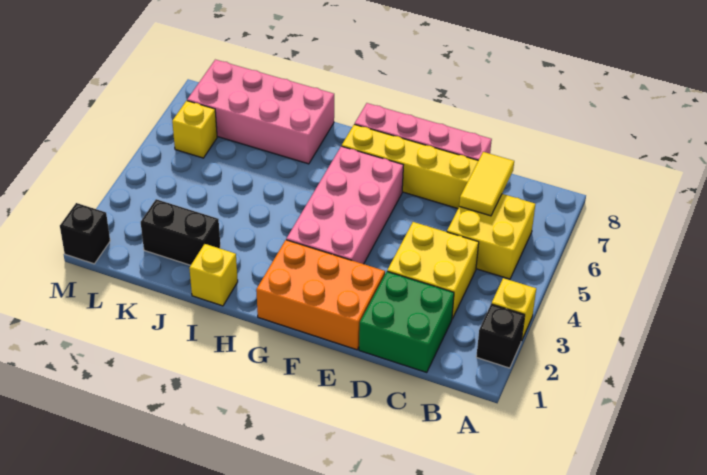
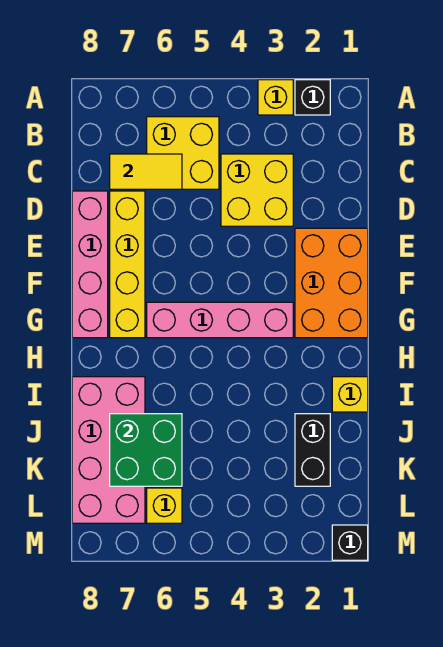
green 2x2 brick [359,272,454,373] -> green 2x2 brick moved to [110,414,182,486]
pink 2x4 brick [286,146,403,264] -> pink 1x4 brick [147,302,293,338]

